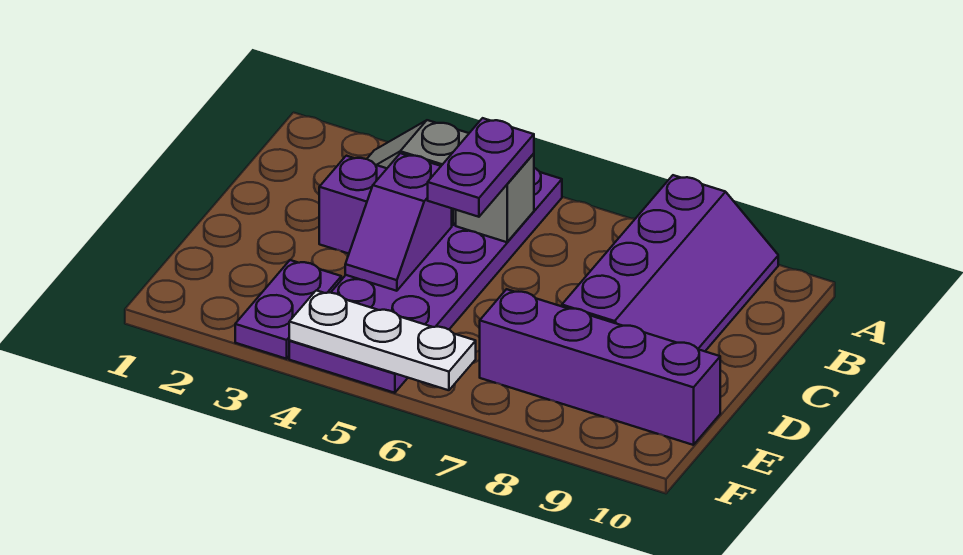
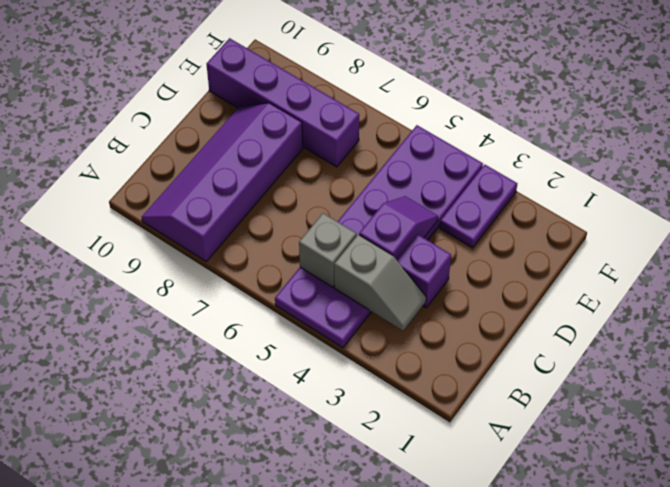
purple 1x2 plate [428,118,534,217] -> none
white 1x3 plate [289,290,476,390] -> none

